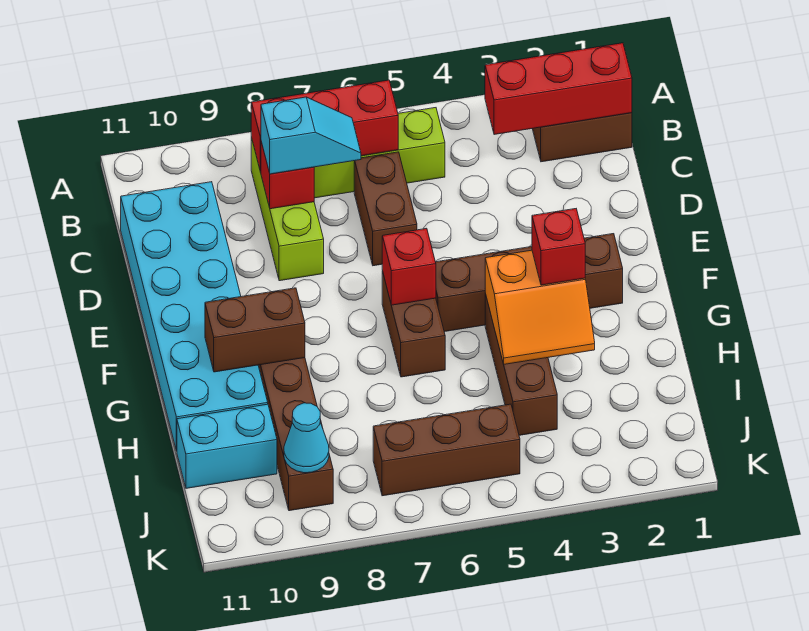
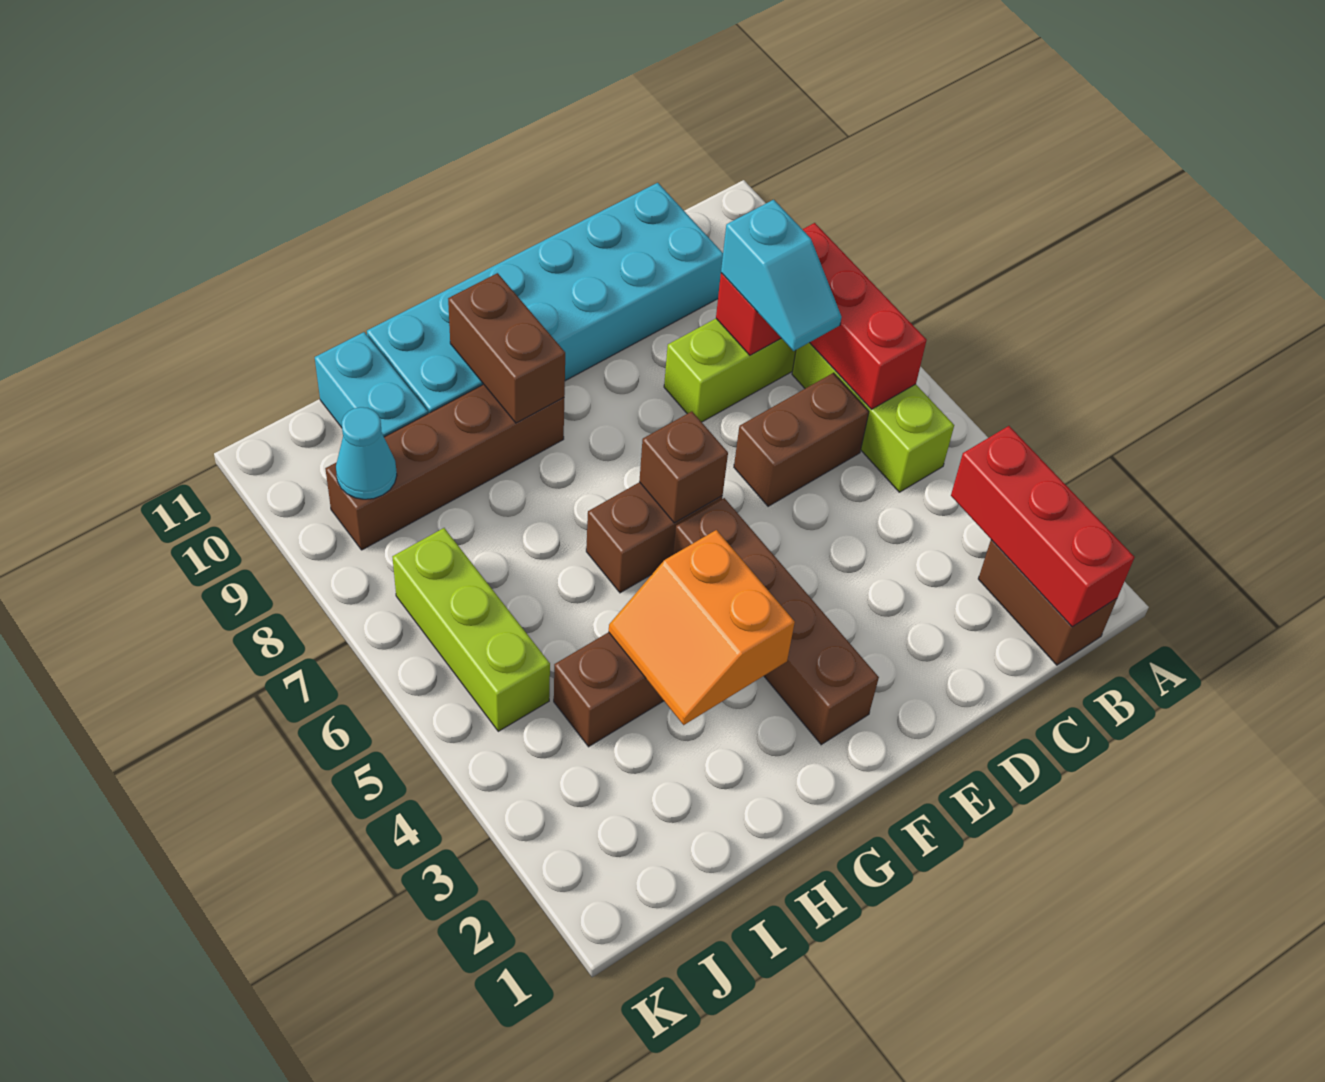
red 1x1 brick [382,228,436,305] -> brown 1x1 brick [639,411,728,523]
red 1x1 brick [532,209,585,285] -> none
brown 1x3 brick [373,404,520,496] -> lime 1x3 brick [393,528,550,731]

